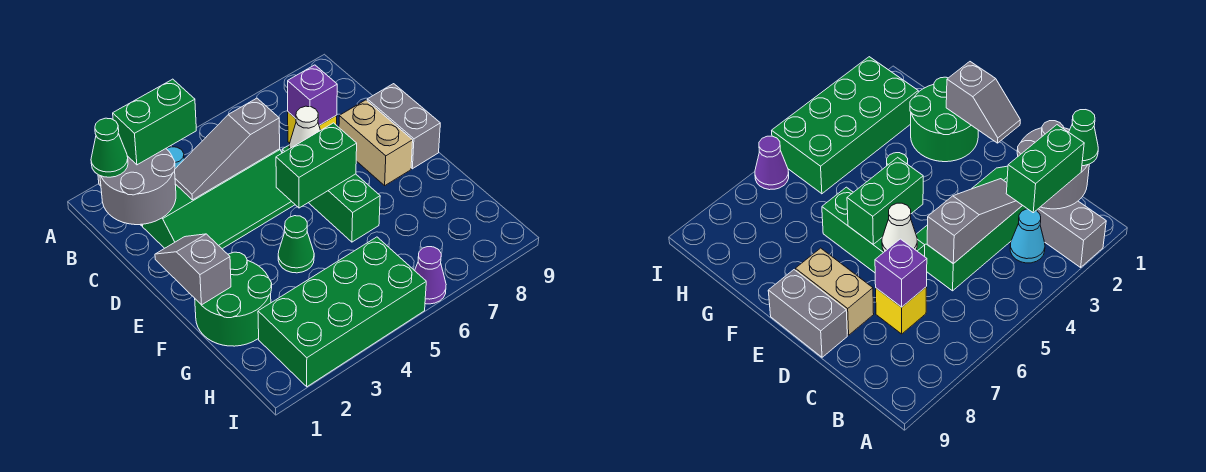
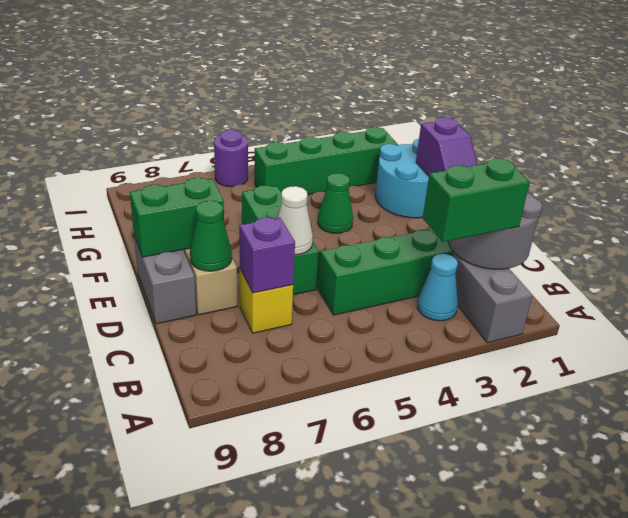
green 1x1 cone [91,118,128,177] -> green 1x1 cone moved to [190,201,232,271]
grey 1x3 slope [175,98,280,200] -> none
grey 1x2 slope [155,234,231,305] -> purple 1x2 slope [416,117,477,176]
green 1x2 brick [276,123,357,208] -> green 1x2 brick moved to [130,178,224,257]
green 2x2 round brick [195,252,272,346] -> cyan 2x2 round brick [375,139,429,218]
green 2x4 brick [258,237,426,387] -> green 1x4 brick [254,127,398,195]
purple 1x1 cone [415,247,446,304] -> purple 1x1 round brick [214,130,248,187]

